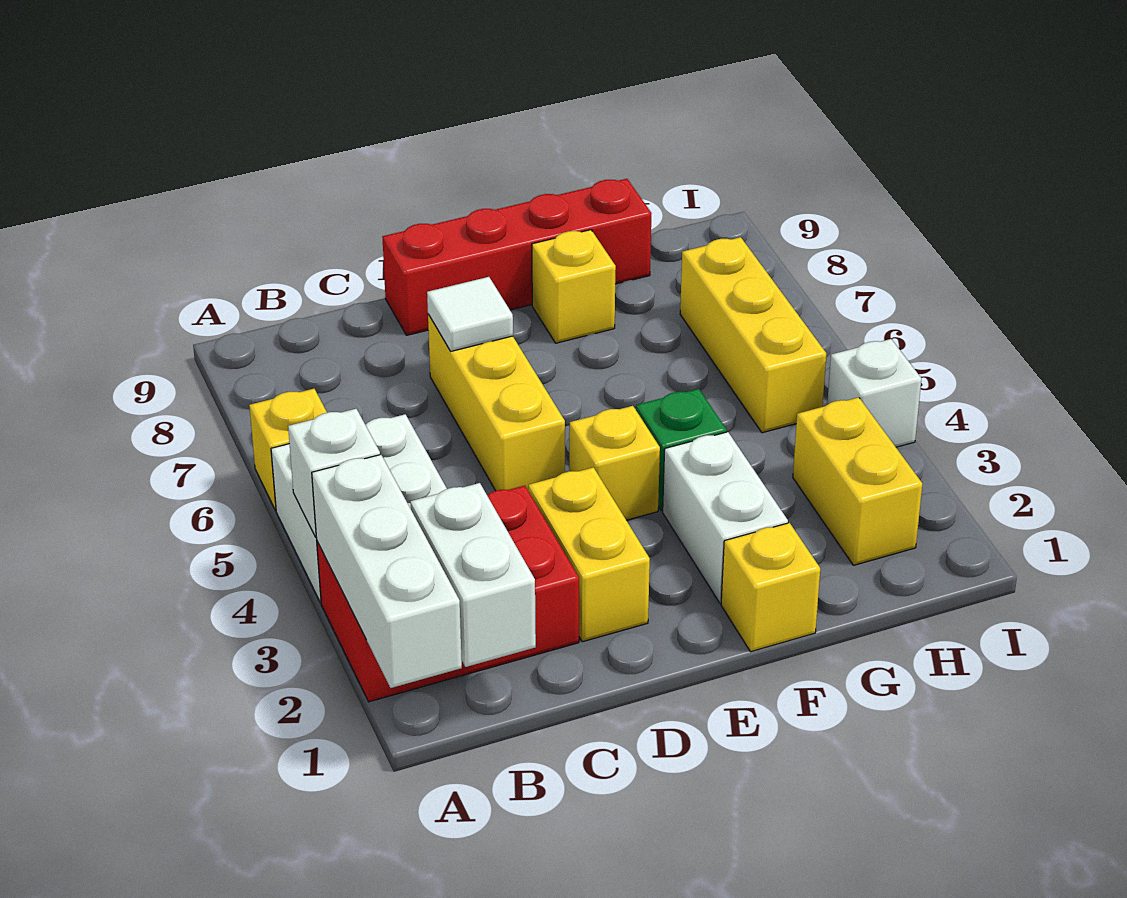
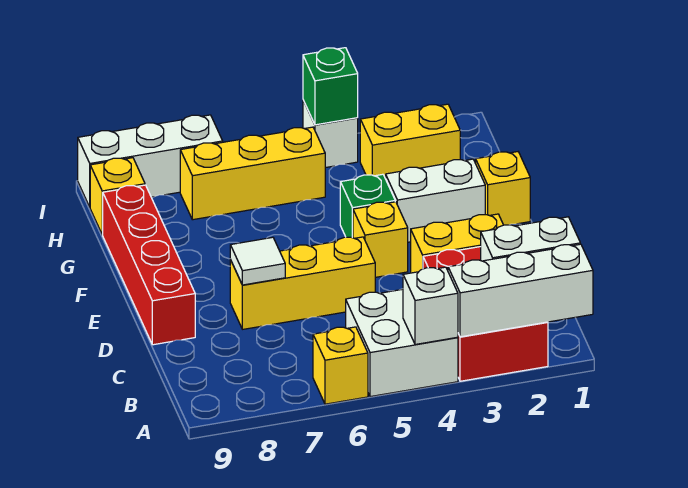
yellow 1x1 brick [532,230,616,343] -> yellow 1x1 brick moved to [90,158,145,235]
none -> green 1x1 brick [303,48,358,125]
none -> white 1x3 brick [78,115,223,207]

